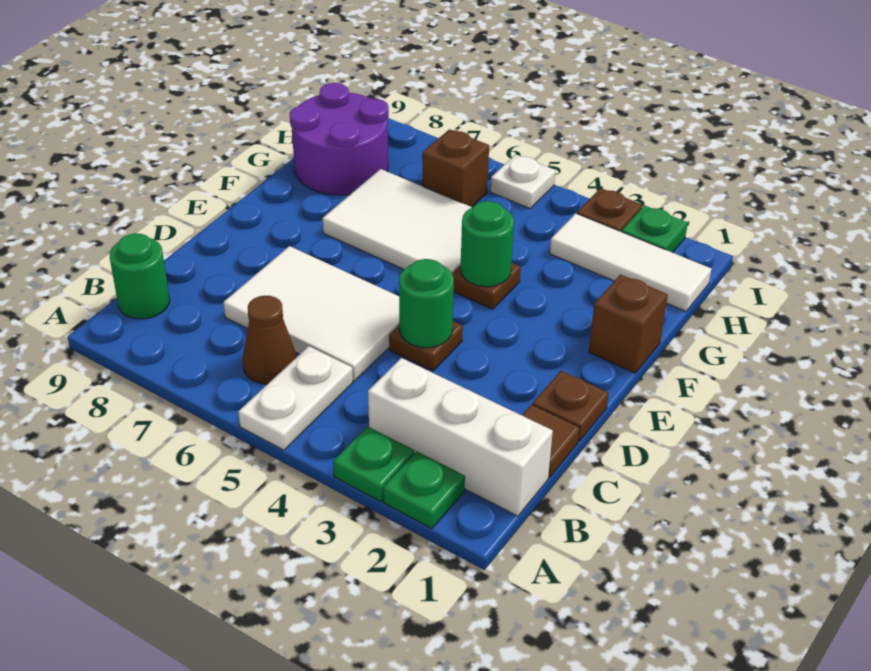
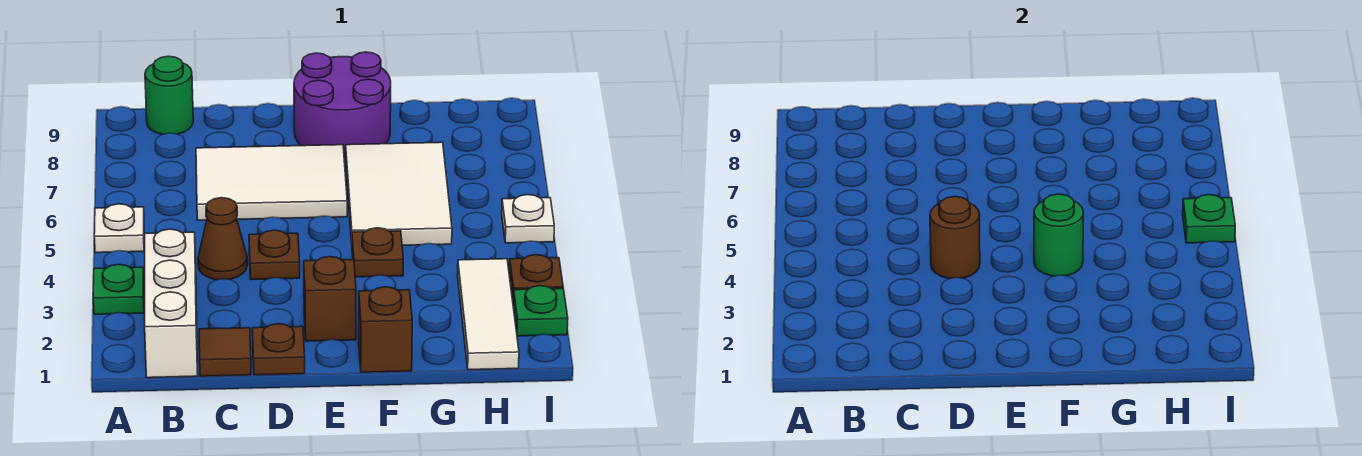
green 1x1 plate [383,451,465,529] -> green 1x1 plate moved to [1183,195,1235,243]
white 1x2 plate [238,346,353,450] -> white 1x1 plate [94,204,144,253]
brown 1x1 cone [243,296,296,384] -> brown 1x1 cone moved to [198,198,247,280]
white 2x3 tile [223,246,399,381] -> white 2x3 tile turned to [196,145,347,220]
green 1x1 round brick [399,259,454,348] -> brown 1x1 round brick [930,196,980,279]
purple 2x2 round brick [290,83,389,195] -> purple 2x2 round brick moved to [294,52,391,159]
brown 1x1 brick [422,129,489,207] -> brown 1x1 brick moved to [304,257,356,341]

